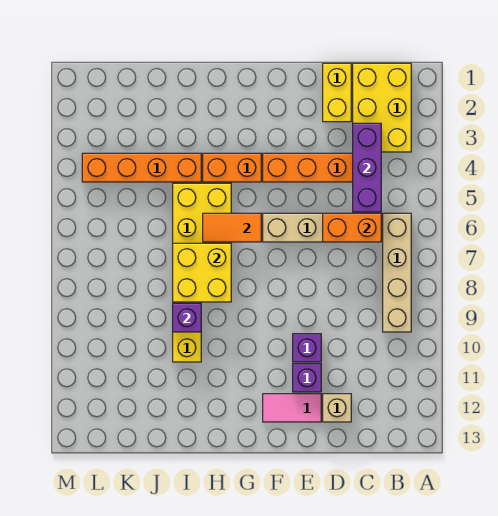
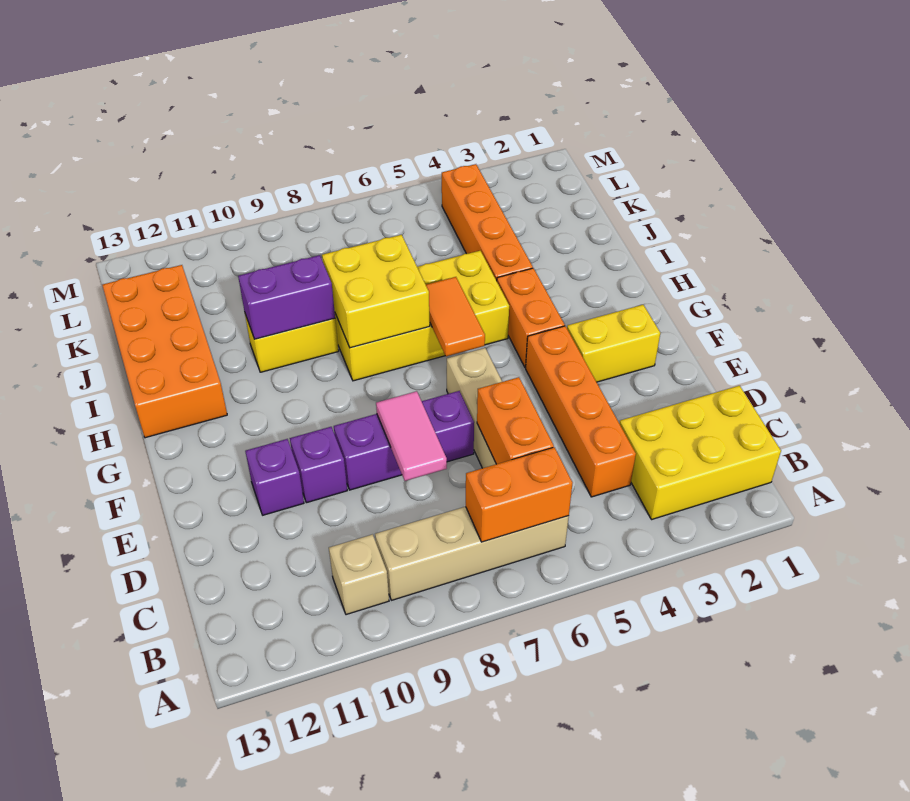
none -> orange 1x2 brick [466,447,572,542]
purple 1x3 brick [353,123,381,212] -> purple 1x3 brick moved to [334,391,474,490]
yellow 1x2 brick [323,63,351,122] -> yellow 1x2 brick moved to [567,305,660,382]
tan 1x1 brick [323,394,351,422] -> tan 1x1 brick moved to [329,534,389,615]
pink 1x2 tile [263,394,321,422] -> pink 1x2 tile moved to [376,391,447,481]
none -> orange 2x4 brick [102,265,227,438]
purple 1x1 brick [173,303,201,332] -> purple 1x2 brick [238,255,335,339]

